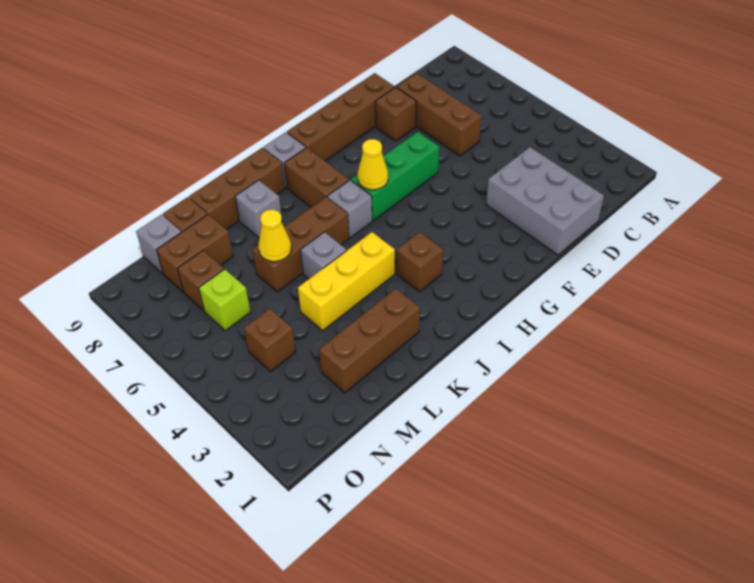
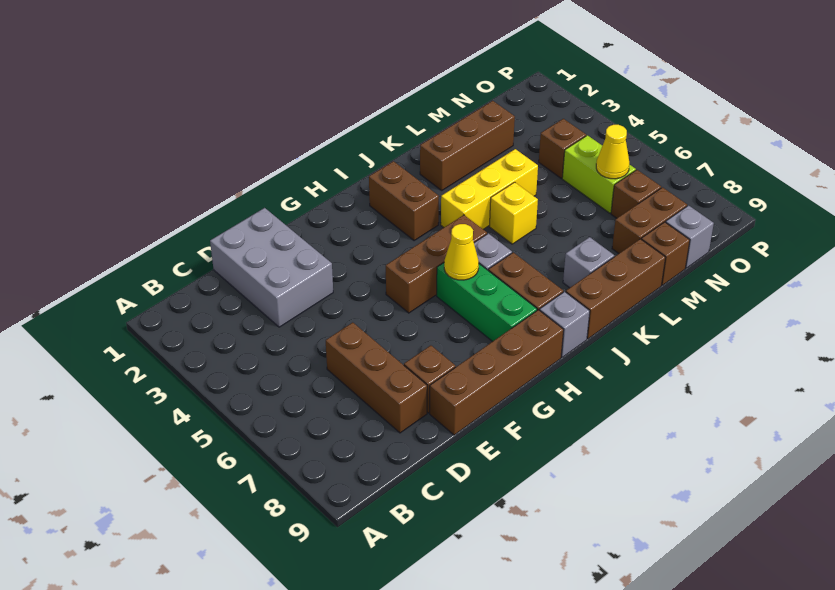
green 1x3 brick [351,132,439,220] -> green 1x3 brick turned to [437,263,537,341]
brown 1x1 brick [397,232,443,292] -> brown 1x2 brick [369,161,439,241]
brown 1x3 brick [253,197,349,292] -> brown 1x3 brick moved to [386,215,487,313]
grey 1x1 brick [301,232,346,279] -> yellow 1x1 brick [489,182,538,244]
yellow 1x1 cone [258,210,291,262] -> yellow 1x1 cone moved to [596,125,629,179]
lime 1x1 brick [199,269,250,331] -> lime 1x2 brick [562,135,636,213]

